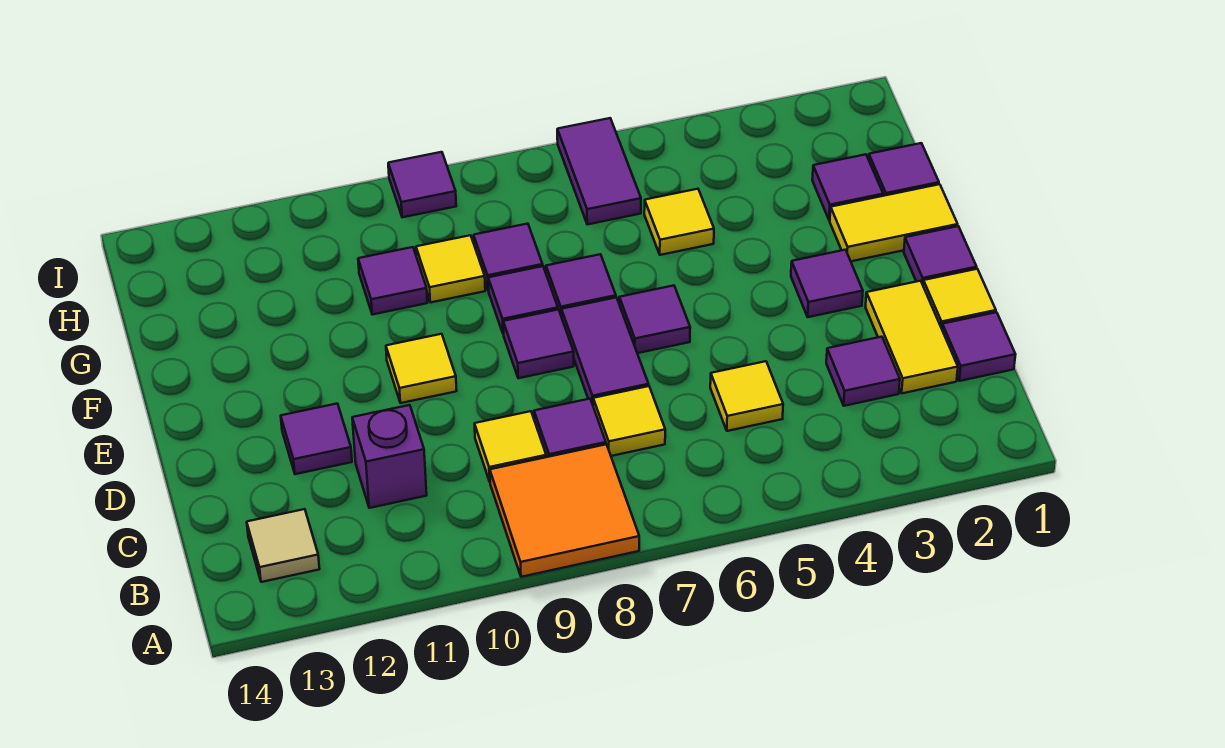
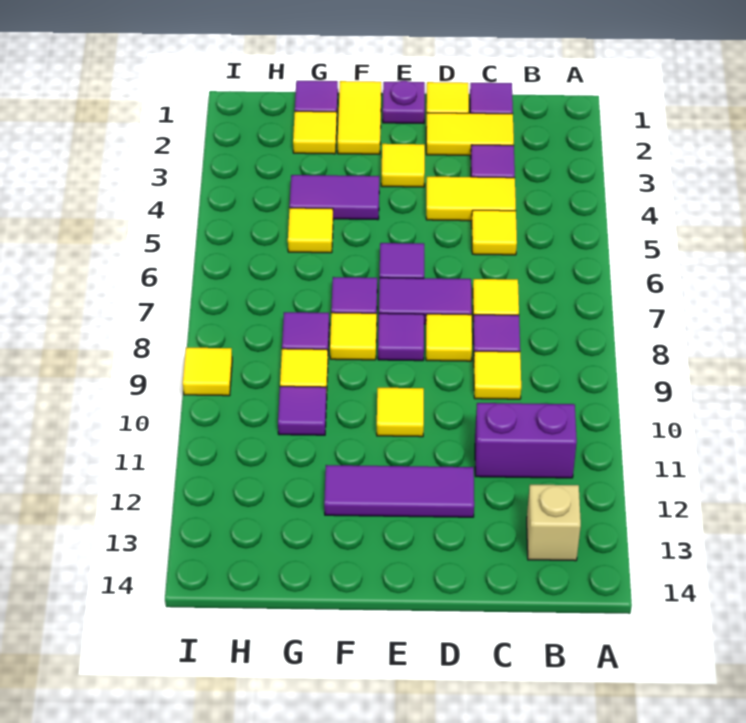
orange 2x2 tile [490,444,639,577] -> none
tan 1x1 tile [247,509,319,582] -> tan 1x1 brick [527,485,581,561]
none -> yellow 1x2 tile [426,177,516,221]
purple 1x1 brick [352,405,427,508] -> purple 1x2 brick [475,403,577,478]
none -> yellow 1x1 tile [426,314,472,361]
purple 1x1 tile [281,404,352,474] -> purple 1x3 tile [324,465,474,517]
purple 1x1 tile [904,226,977,285] -> purple 1x1 plate [383,81,425,123]
purple 1x1 tile [791,250,863,317] -> yellow 1x1 tile [381,144,425,187]
purple 1x1 tile [488,266,558,334] -> yellow 1x1 tile [330,313,377,360]
purple 1x1 tile [812,154,883,220] -> yellow 1x1 tile [293,111,337,154]
purple 1x2 tile [557,118,641,224] -> purple 1x2 tile moved to [290,175,379,220]
purple 1x1 tile [388,152,456,217] -> yellow 1x1 tile [183,348,232,396]

